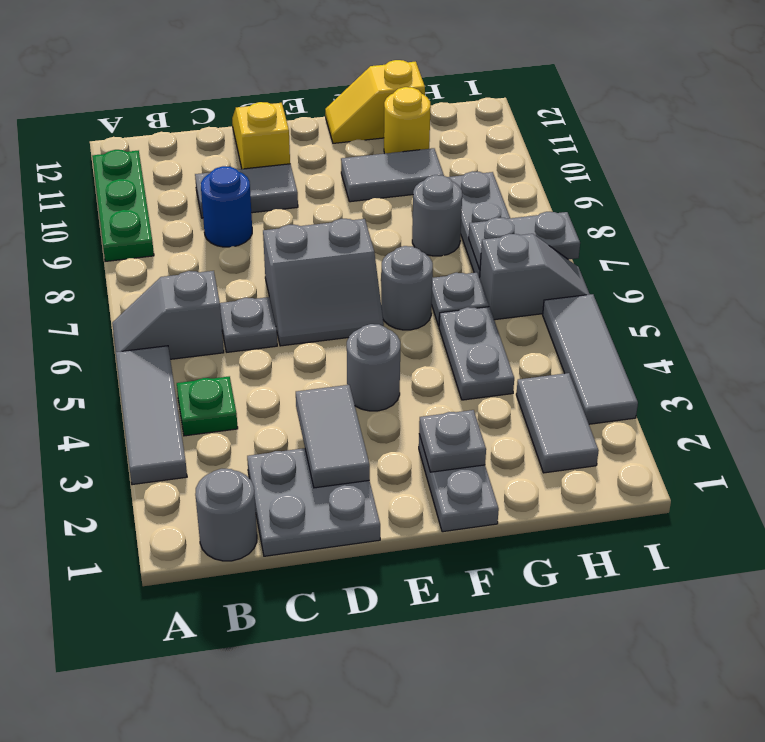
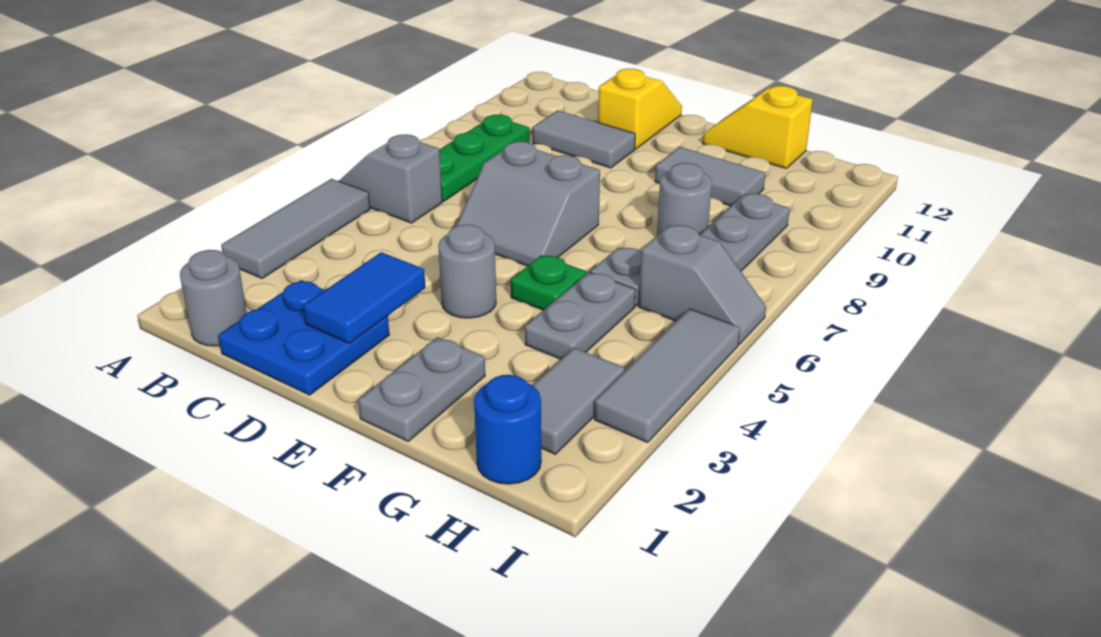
green 1x3 plate [92,150,154,261] -> green 1x3 plate moved to [439,114,530,201]
green 1x1 plate [177,376,238,436] -> green 1x1 plate moved to [511,255,587,310]
grey 2x2 plate [247,448,380,556] -> blue 2x2 plate [218,280,389,395]
grey 1x1 plate [220,297,277,352] -> none
blue 1x1 round brick [201,166,252,247] -> blue 1x1 round brick moved to [474,375,541,484]
grey 1x2 tile [296,385,370,488] -> blue 1x2 tile [303,252,425,344]
grey 1x1 plate [419,410,486,472] -> none
grey 1x1 round brick [381,246,433,330] -> none
yellow 1x1 round brick [384,87,431,154] -> none
grey 1x2 plate [469,212,580,270] -> none

